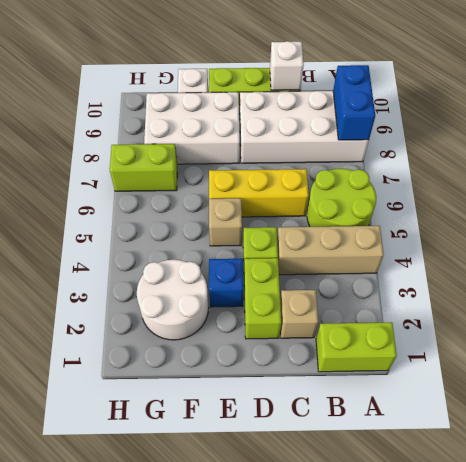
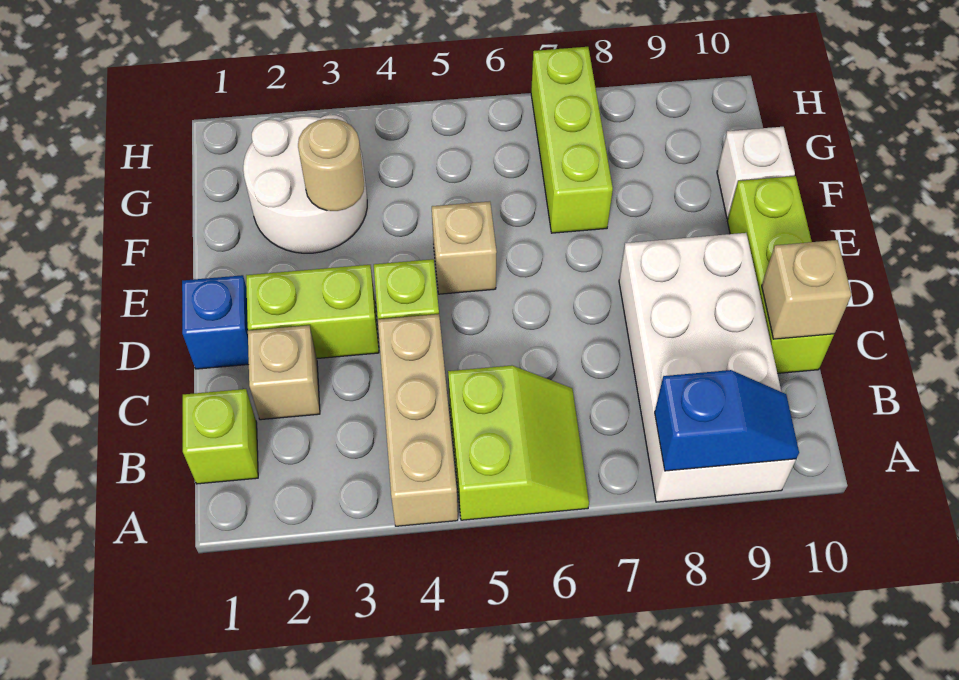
lime 1x2 brick [316,322,397,372] -> lime 1x1 brick [183,389,258,484]
lime 2x2 round brick [307,169,376,227] -> lime 2x2 slope [448,365,589,520]
blue 1x2 brick [333,65,375,140] -> blue 1x2 slope [655,370,799,471]
yellow 1x3 brick [209,169,309,217] -> none
white 1x1 brick [270,41,304,90] -> tan 1x1 brick [762,240,852,339]
blue 1x1 brick [209,259,244,307] -> blue 1x1 brick moved to [182,275,249,369]
white 2x3 brick [144,92,240,164] -> none
none -> tan 1x1 round brick [298,119,364,211]
lime 1x2 brick [110,144,177,191] -> lime 1x3 brick [531,47,613,233]

